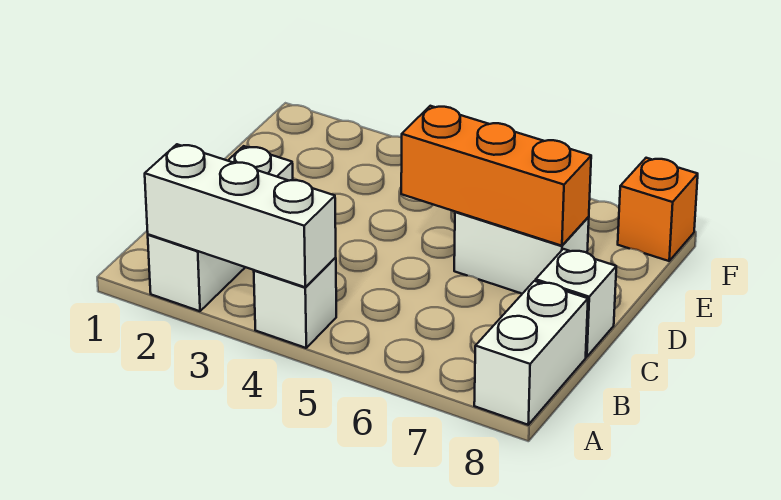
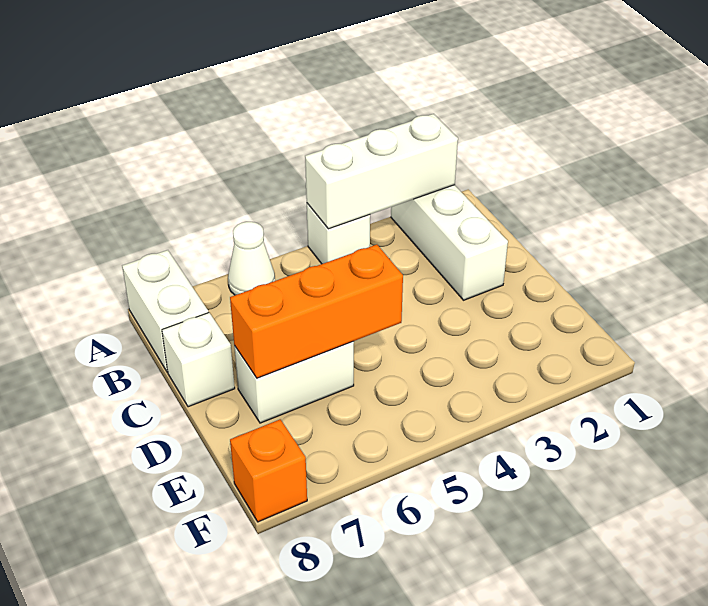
none -> white 1x1 cone [228,222,275,295]

